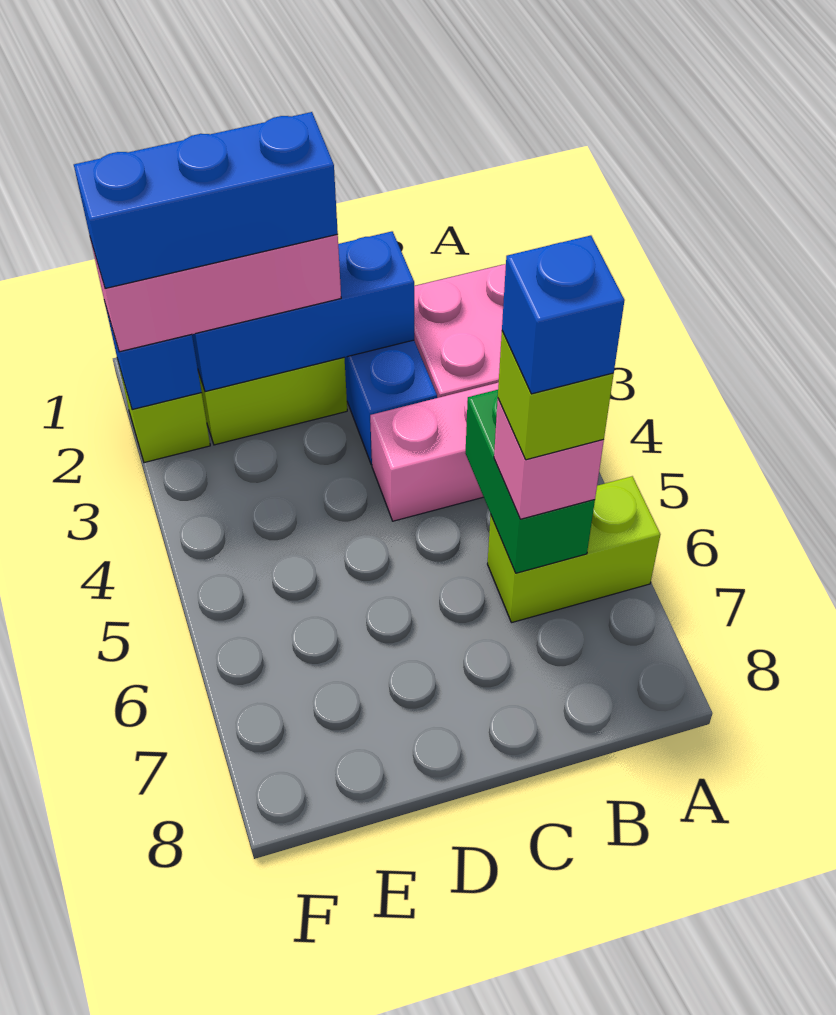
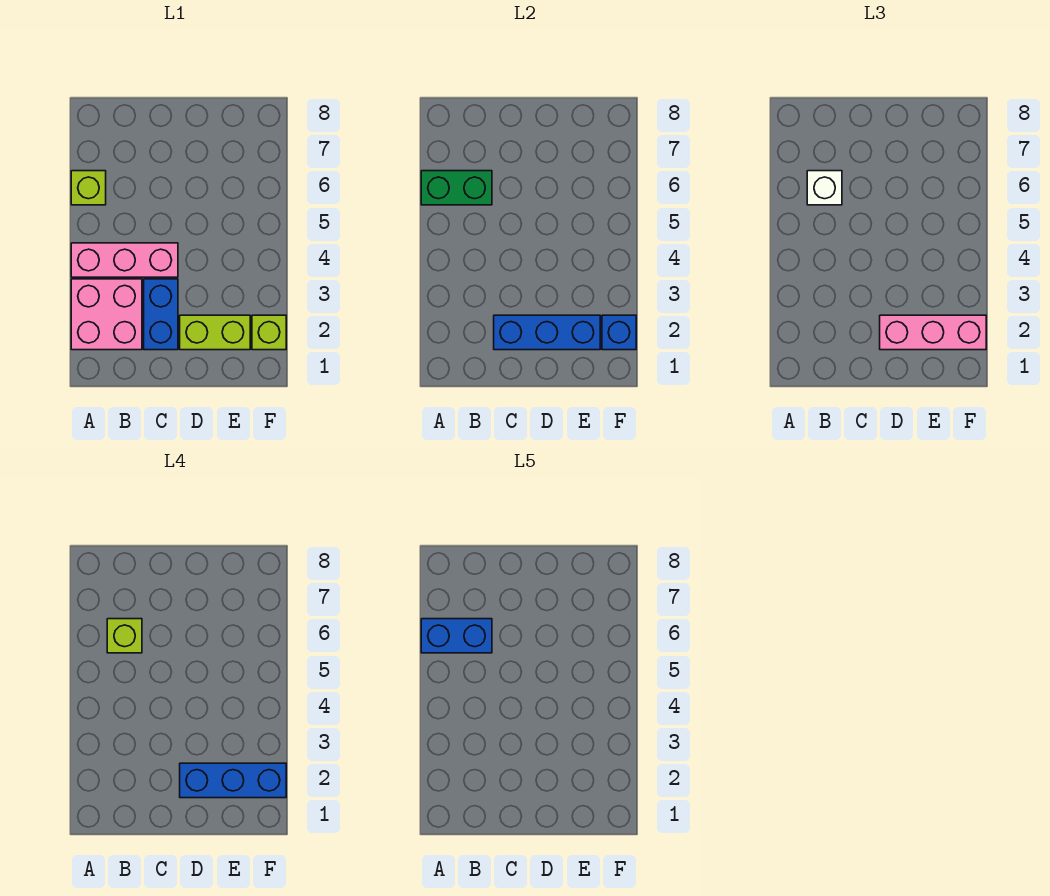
lime 1x2 brick [488,476,660,623] -> lime 1x1 brick [71,171,106,205]
green 1x2 brick [465,390,595,573] -> green 1x2 brick turned to [421,171,492,205]
pink 1x1 brick [494,399,604,519] -> white 1x1 brick [807,171,842,205]
blue 1x1 brick [502,235,625,394] -> blue 1x2 brick [421,619,492,653]

